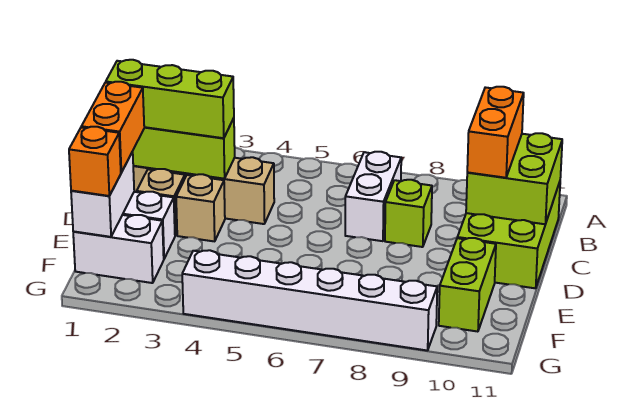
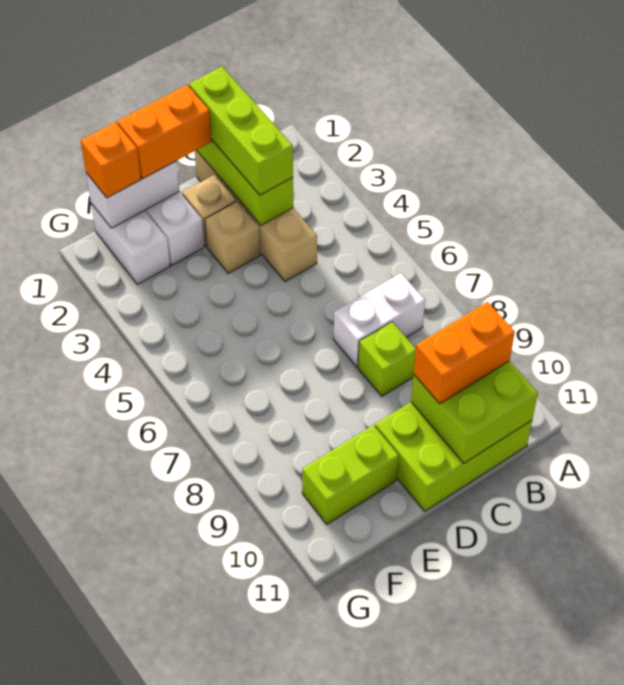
white 1x6 brick [182,250,437,351] -> none

